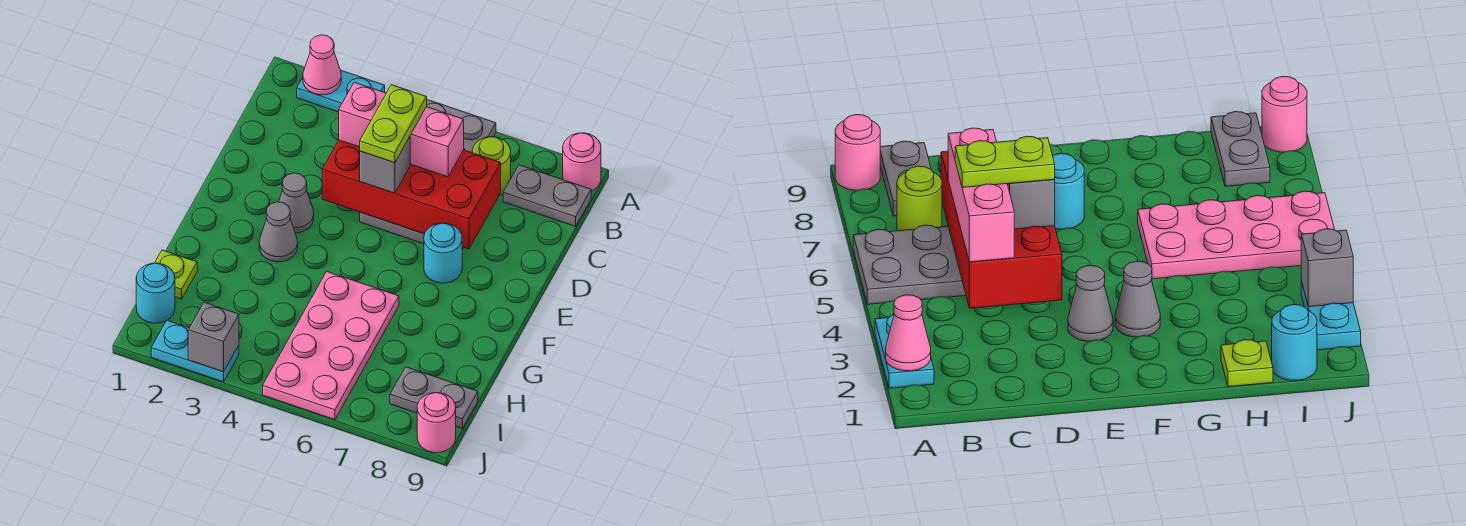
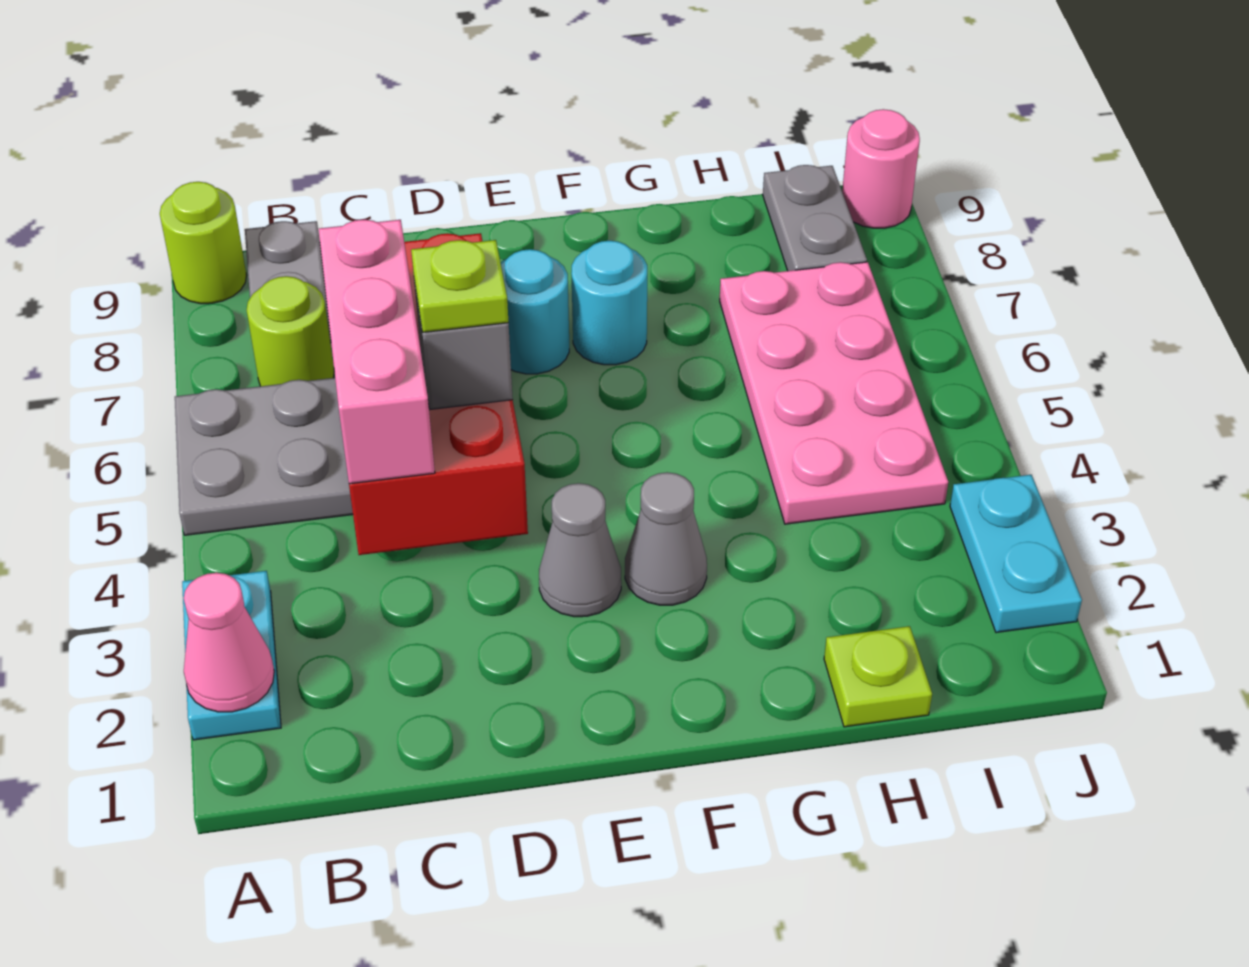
pink 1x1 round brick [563,133,601,191] -> lime 1x1 round brick [160,182,247,304]
lime 1x2 plate [360,85,427,163] -> lime 1x1 plate [411,240,509,333]
pink 2x4 plate [263,272,399,420] -> pink 2x4 plate turned to [720,262,948,524]
cyan 1x1 round brick [136,263,175,323] -> cyan 1x1 round brick moved to [571,241,647,365]
grey 1x1 brick [188,302,239,372] -> none

